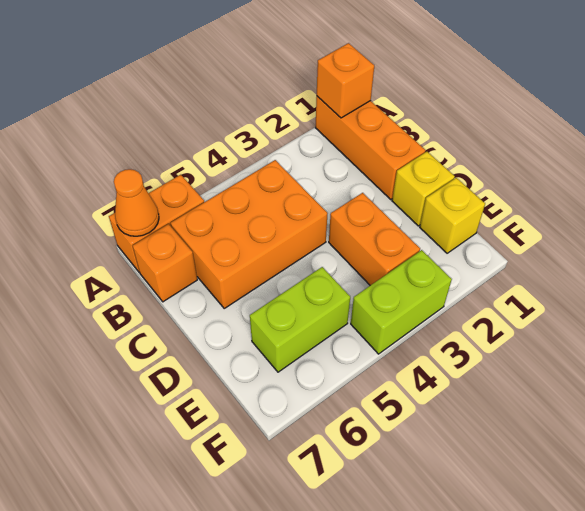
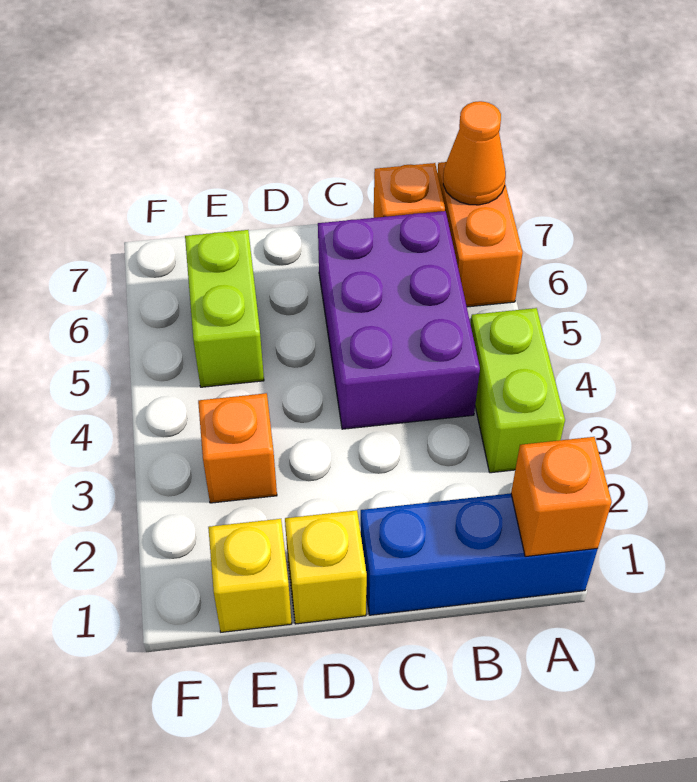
orange 1x3 brick [316,96,426,200] -> blue 1x3 brick [360,493,598,615]
orange 2x3 brick [171,160,328,308] -> purple 2x3 brick [318,211,480,429]
orange 1x2 brick [329,193,420,285] -> orange 1x1 brick [198,393,277,503]
lime 1x2 brick [351,250,452,354] -> lime 1x2 brick moved to [471,308,565,473]

